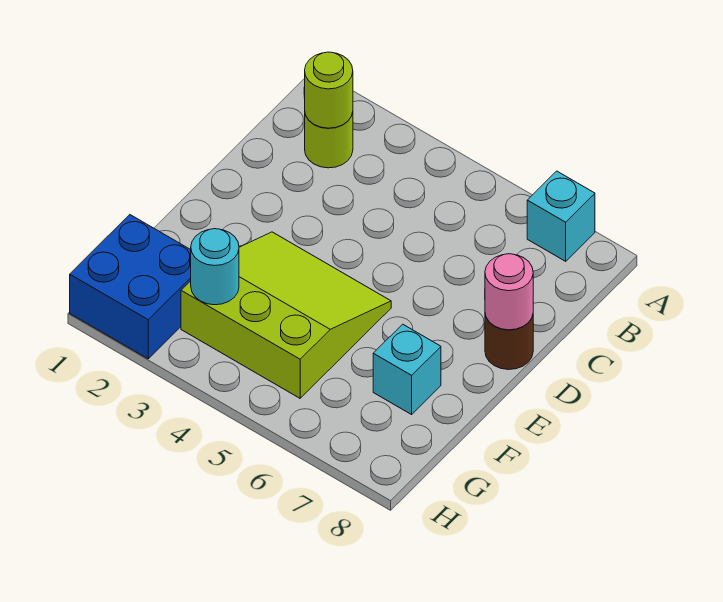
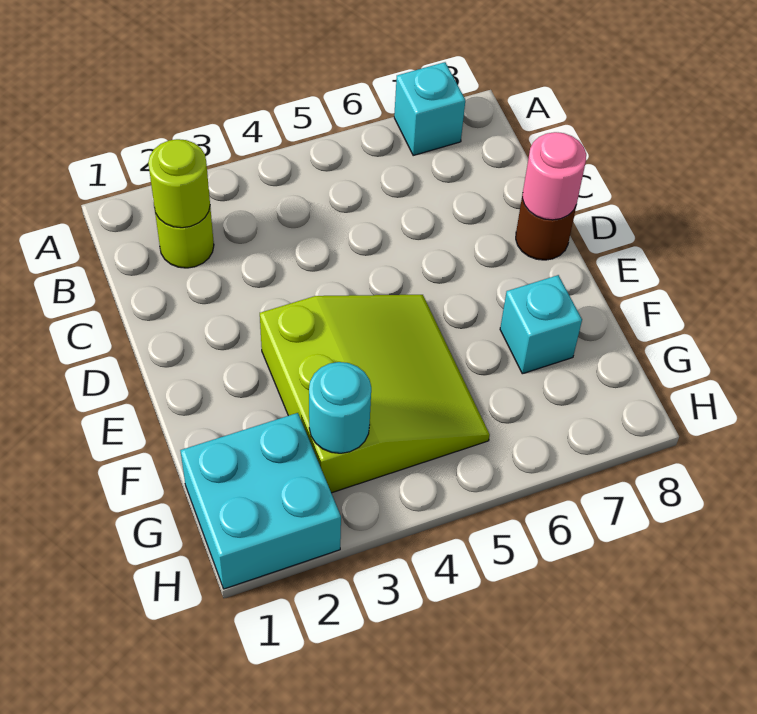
lime 3x3 slope [181,232,391,398] -> lime 3x3 slope turned to [260,295,490,493]
blue 2x2 brick [70,215,191,359] -> cyan 2x2 brick [180,413,341,589]

